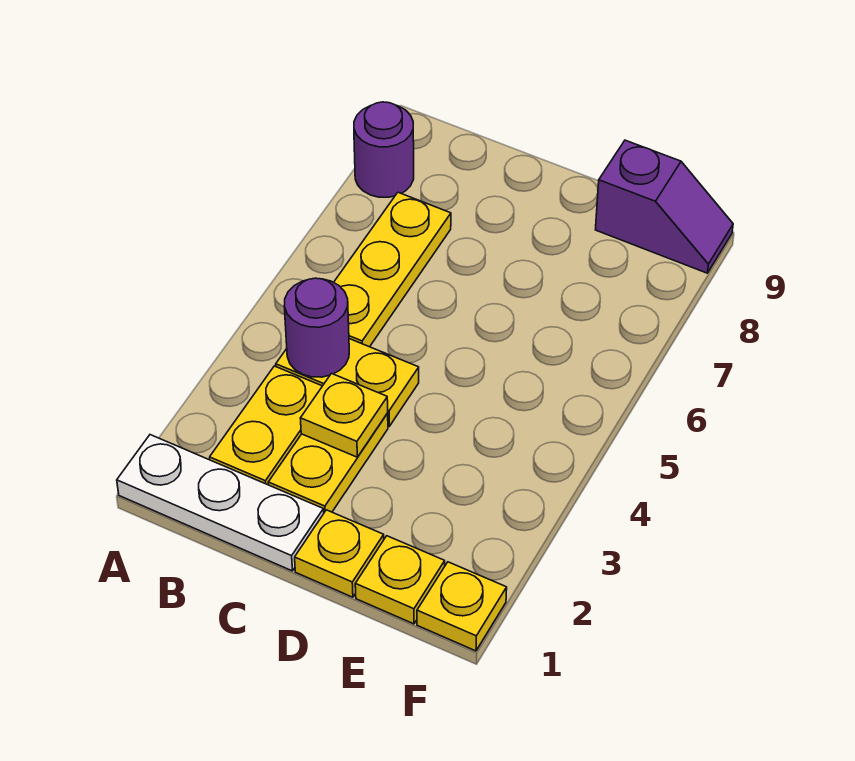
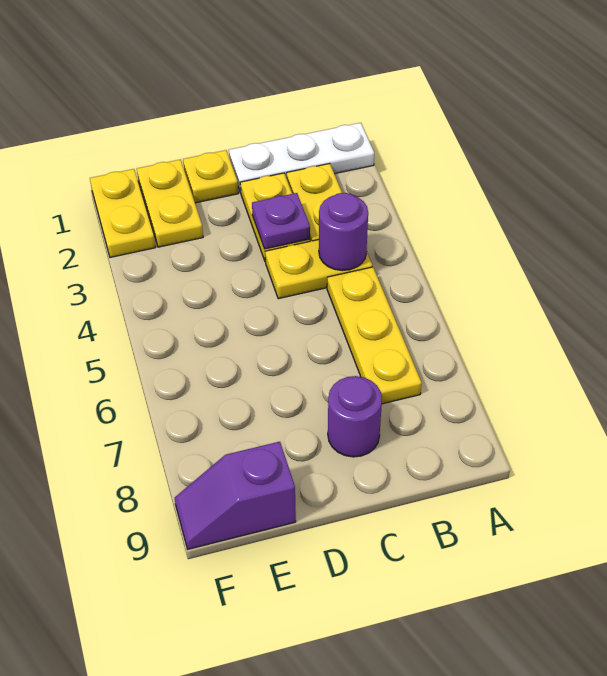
purple 1x1 round brick [354,102,414,197] -> purple 1x1 round brick moved to [328,376,382,457]
yellow 1x1 plate [300,374,388,457] -> purple 1x1 plate [252,193,310,249]
yellow 1x1 plate [355,536,445,624] -> yellow 1x2 plate [137,159,203,247]
yellow 1x1 plate [417,562,507,651] -> yellow 1x2 plate [90,169,156,257]

